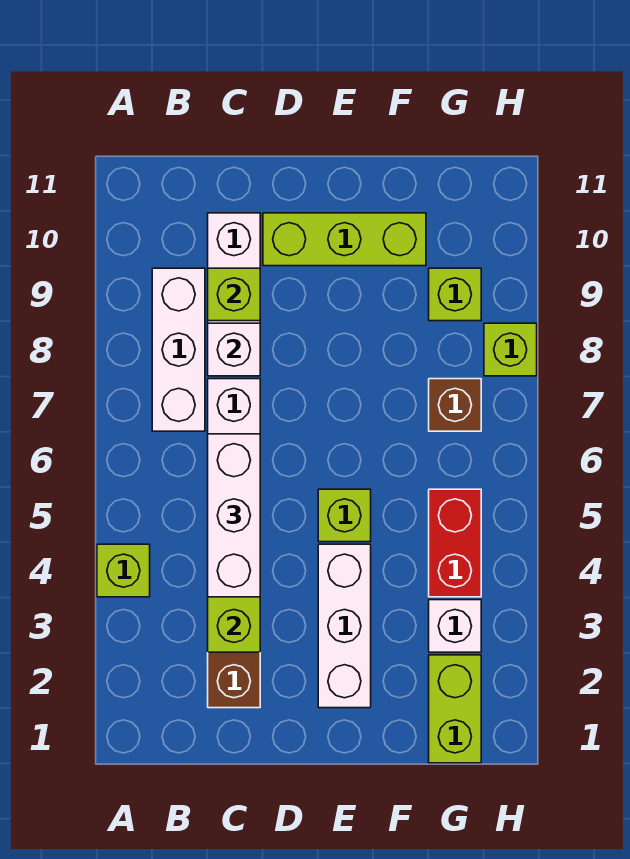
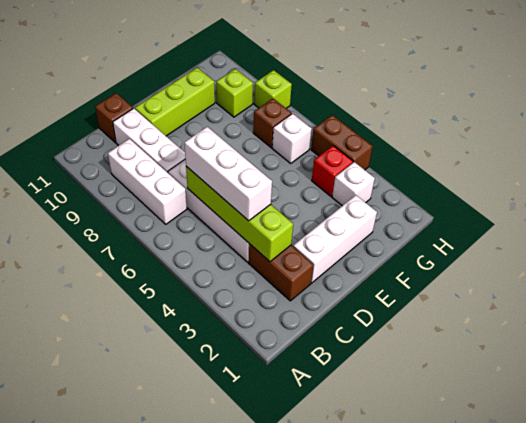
lime 1x1 brick [97,544,150,597] -> none
white 1x1 brick [208,323,260,376] -> white 1x1 brick moved to [272,114,312,163]
lime 1x1 brick [208,268,260,321] -> none
none -> brown 1x1 brick [95,93,133,142]
white 1x3 brick [318,544,371,708] -> white 1x3 brick turned to [293,195,377,283]
lime 1x1 brick [318,489,371,542] -> none
lime 1x2 brick [429,655,481,763] -> none
red 1x2 brick [429,489,481,597] -> red 1x1 brick [312,146,353,196]
none -> brown 1x2 brick [311,115,373,170]

